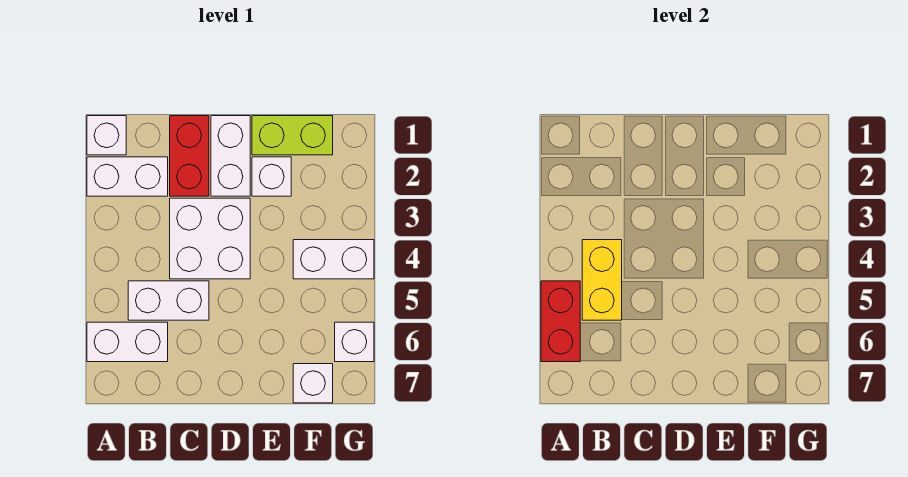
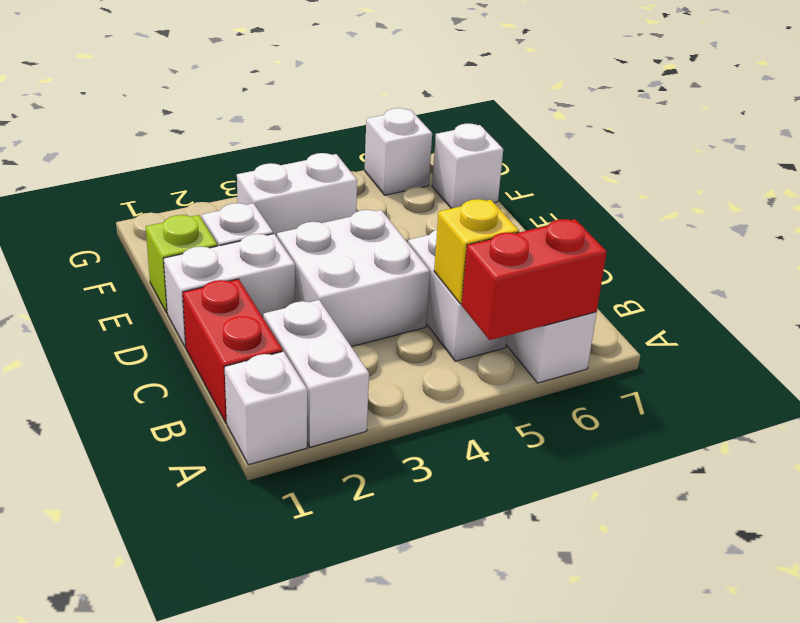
yellow 1x2 brick [582,240,622,320] -> yellow 1x1 brick [434,199,519,304]
red 1x2 brick [170,116,209,196] -> red 1x2 brick turned to [183,279,283,423]
lime 1x2 brick [252,116,333,155] -> lime 1x1 brick [146,215,217,313]
white 1x2 brick [293,240,374,279] -> white 1x2 brick turned to [237,153,357,237]

